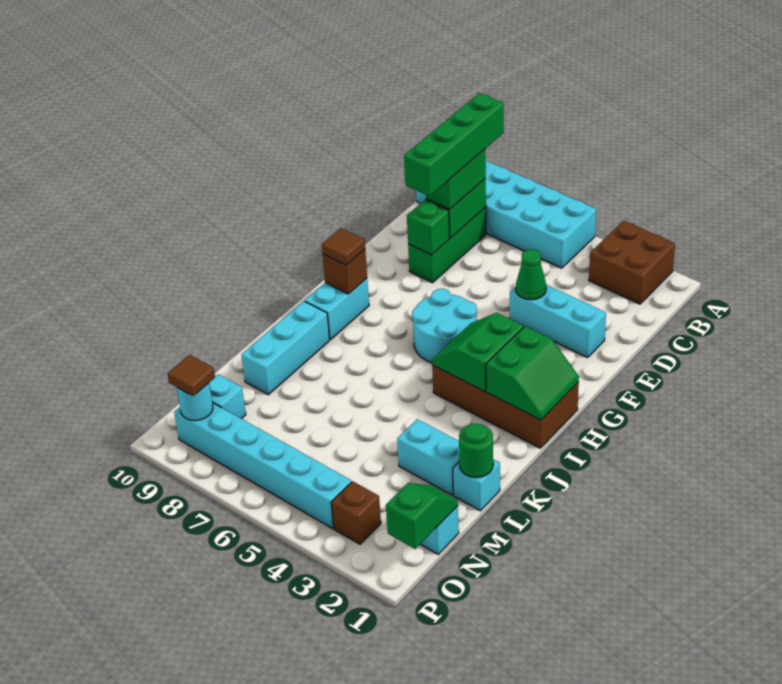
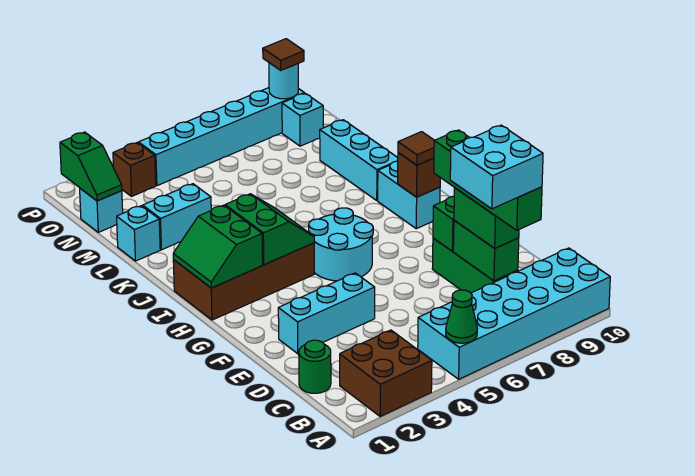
none -> cyan 2x2 brick [450,125,543,209]
green 1x1 cone [516,249,546,300] -> green 1x1 cone moved to [446,290,477,343]
green 1x1 round brick [459,423,493,478] -> green 1x1 round brick moved to [299,340,331,393]

